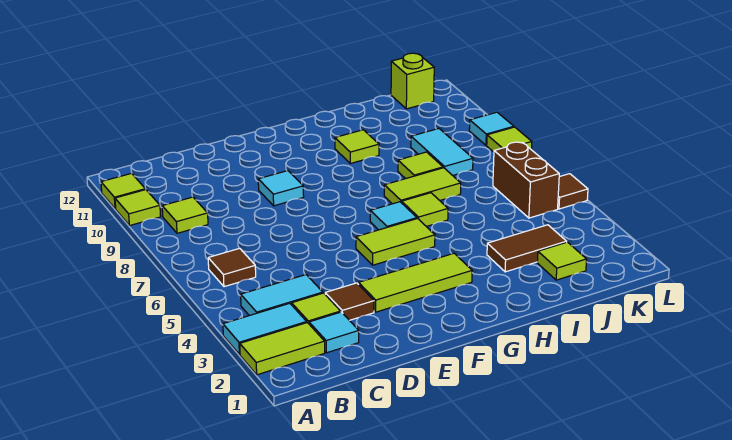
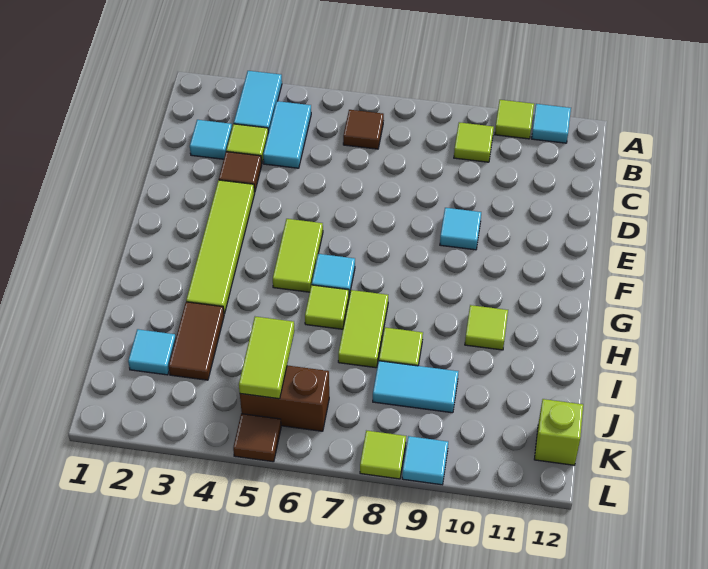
lime 1x2 tile [240,323,325,375] -> lime 1x2 tile moved to [239,317,295,399]
lime 1x1 tile [101,173,145,209] -> cyan 1x1 tile [532,104,571,143]
lime 1x3 tile [359,253,472,312] -> lime 1x4 tile [186,180,255,314]
lime 1x1 tile [537,242,587,280] -> cyan 1x1 tile [128,329,176,375]

